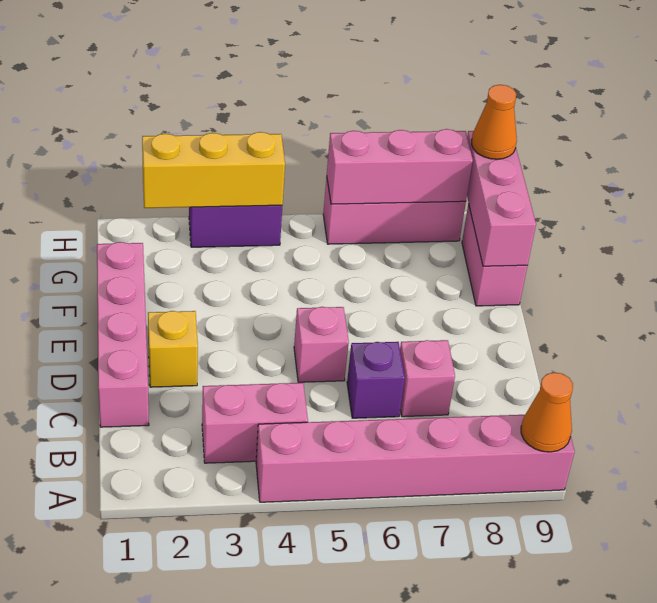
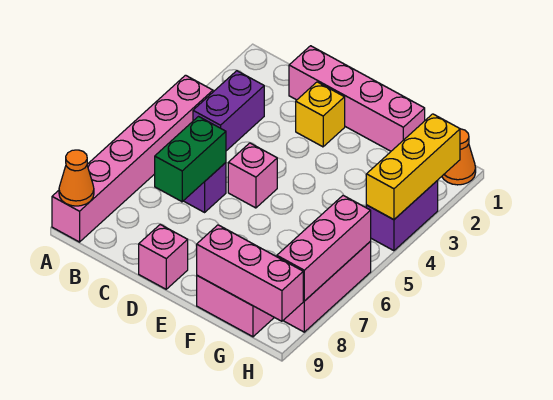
pink 1x2 brick [202,383,308,463] -> purple 1x2 brick [193,71,264,151]
none -> green 1x2 brick [155,117,226,202]
pink 1x1 brick [400,340,455,417] -> pink 1x1 brick moved to [139,225,188,289]
orange 1x1 cone [472,85,517,159] -> orange 1x1 cone moved to [442,129,476,185]

